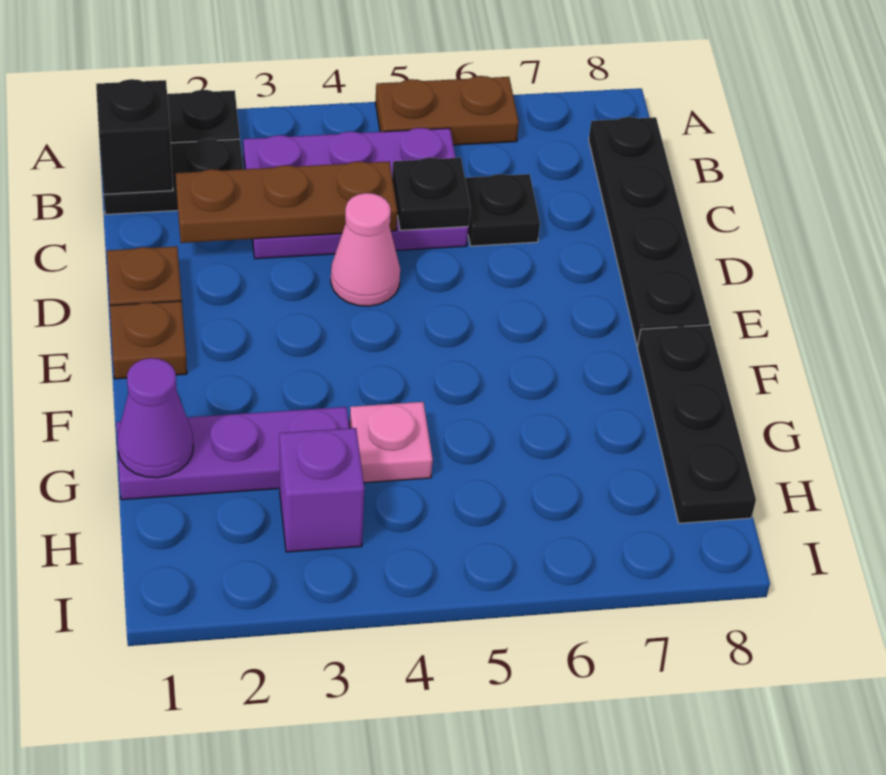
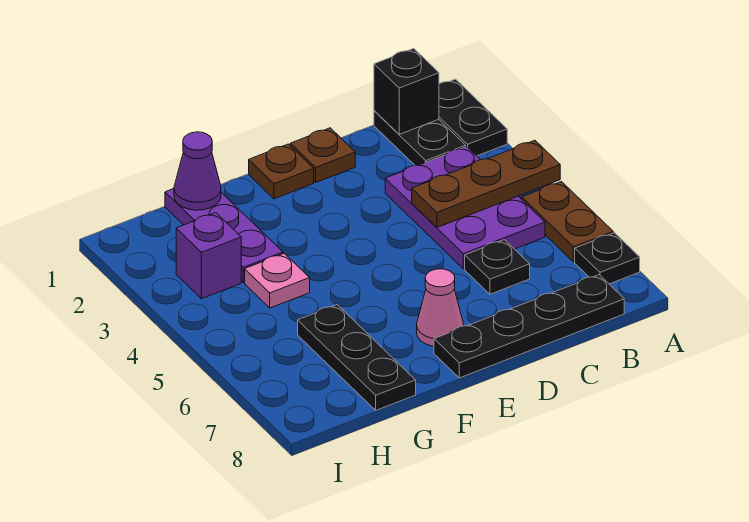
brown 1x3 plate [176,161,397,243] -> brown 1x3 plate turned to [412,140,560,227]
black 1x1 plate [392,158,470,230] -> black 1x1 plate moved to [575,233,640,284]
pink 1x1 cone [331,193,400,306] -> pink 1x1 cone moved to [417,269,464,346]
black 1x3 plate [637,325,756,523] -> black 1x3 plate turned to [298,305,416,410]

